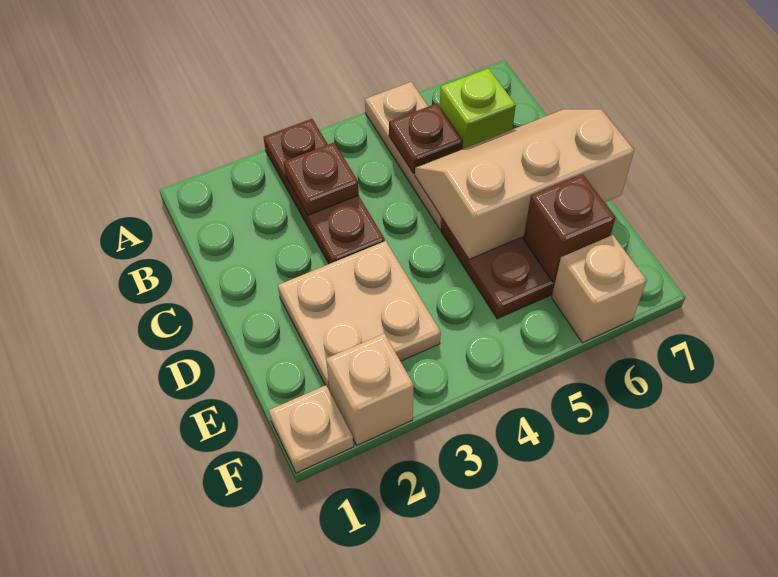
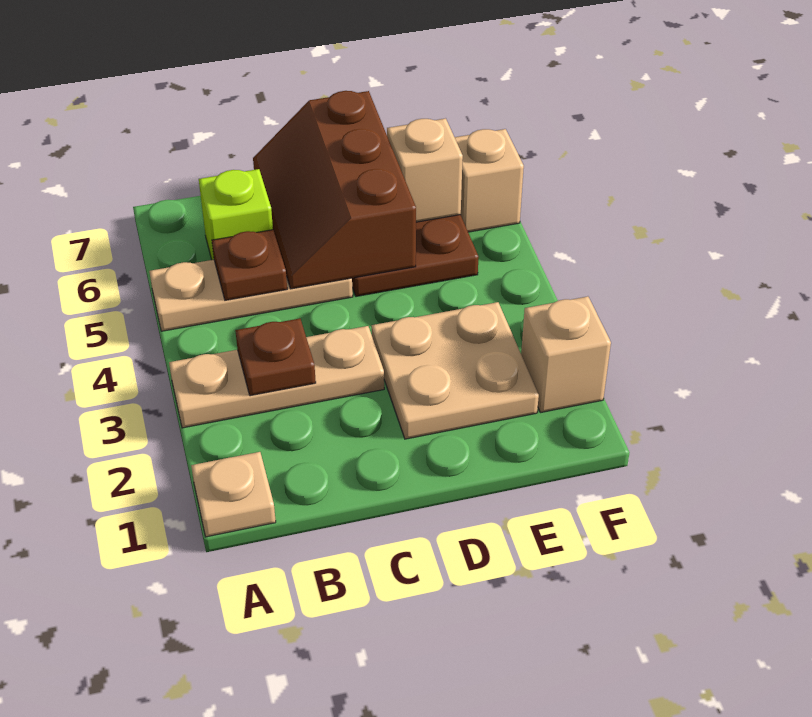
brown 1x3 plate [263,119,385,264] -> tan 1x3 plate [169,326,384,428]
tan 2x3 slope [415,109,634,259] -> brown 2x3 slope [253,91,416,289]
brown 1x1 brick [523,174,615,282] -> tan 1x1 brick [387,118,463,222]
tan 1x1 plate [269,385,354,473] -> tan 1x1 plate moved to [191,452,276,537]

